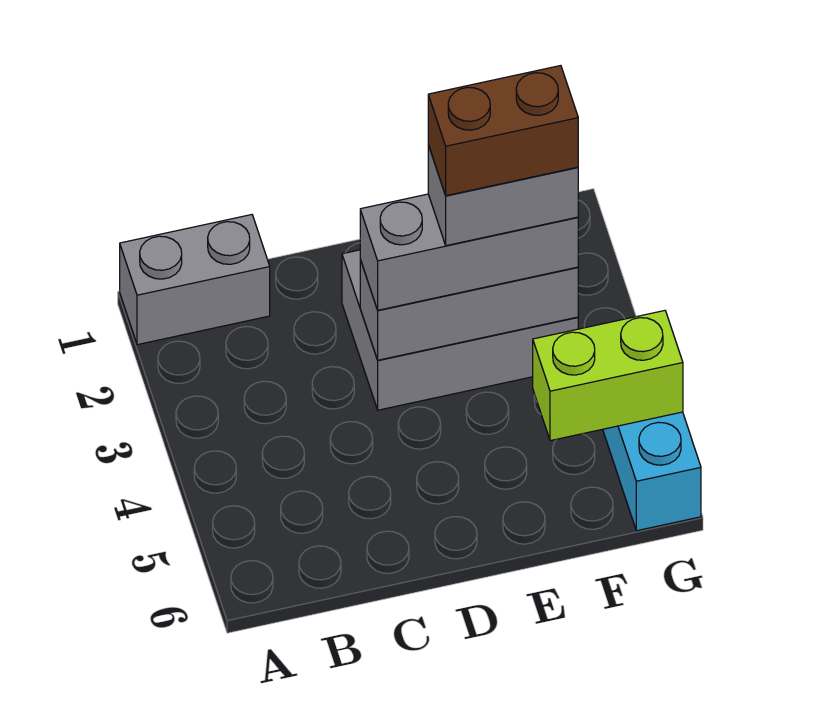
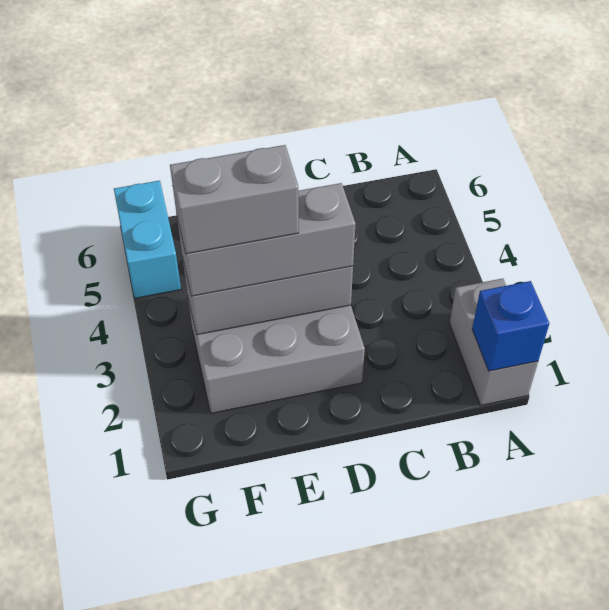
grey 1x2 brick [120,215,270,345] -> grey 1x2 brick turned to [449,278,538,405]
none -> blue 1x1 brick [472,281,549,371]
brown 1x2 brick [428,66,578,196] -> none
lime 1x2 brick [533,311,683,441] -> none

